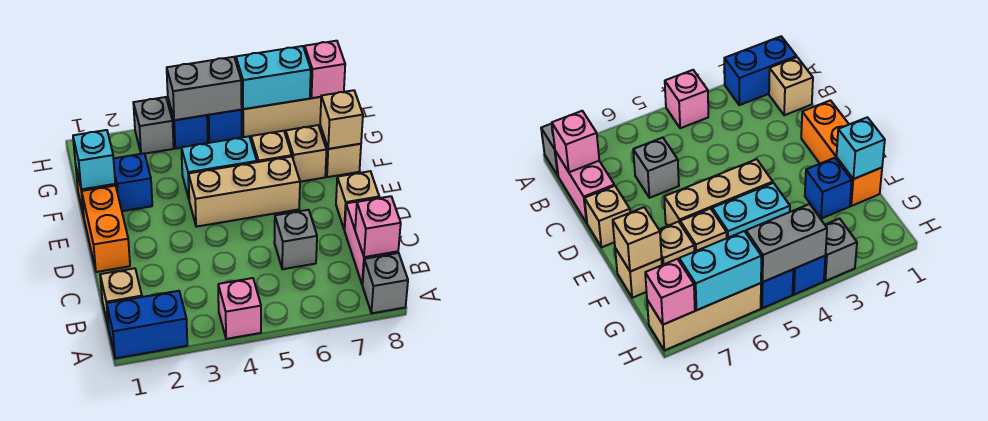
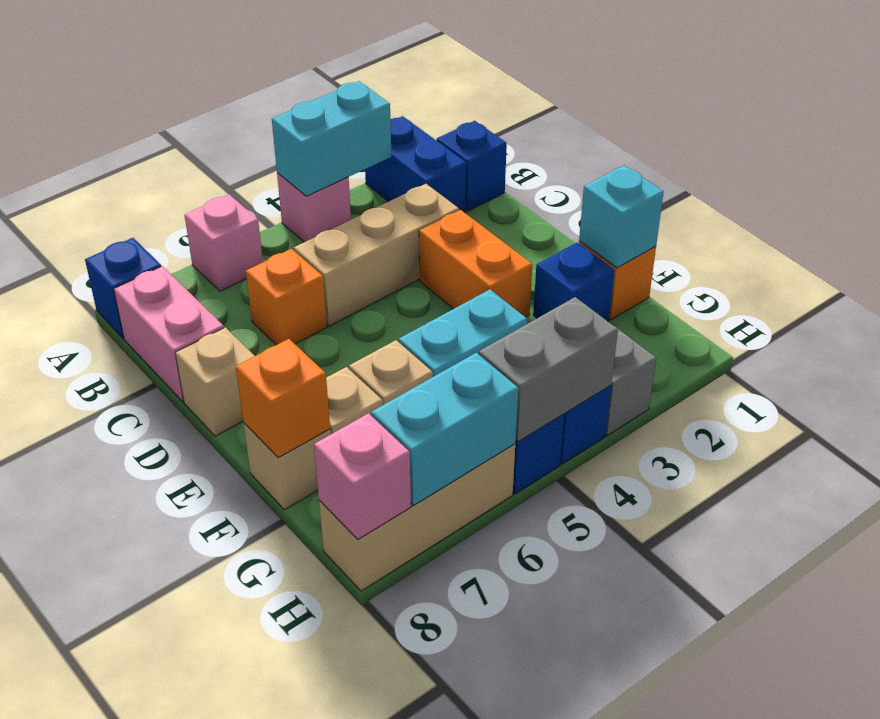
blue 1x2 brick [107,291,187,358] -> blue 1x2 brick turned to [365,116,466,213]
none -> cyan 1x2 brick [272,81,392,196]
grey 1x1 brick [363,253,408,313] -> blue 1x1 brick [85,238,161,339]
tan 1x1 brick [100,268,142,328] -> blue 1x1 brick [437,121,507,211]
pink 1x1 brick [355,196,401,257] -> pink 1x1 brick moved to [185,194,263,291]
grey 1x1 brick [274,210,317,269] -> orange 1x1 brick [246,249,327,345]
orange 1x2 brick [82,186,130,272] -> orange 1x2 brick moved to [419,210,532,317]
tan 1x3 brick [188,157,300,227] -> tan 1x3 brick moved to [294,184,459,326]
tan 1x1 brick [320,90,363,149] -> orange 1x1 brick [236,339,330,458]

